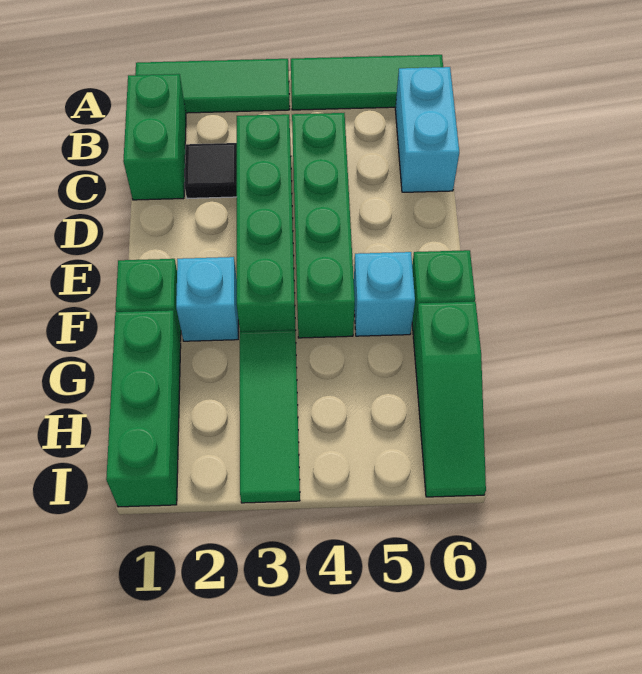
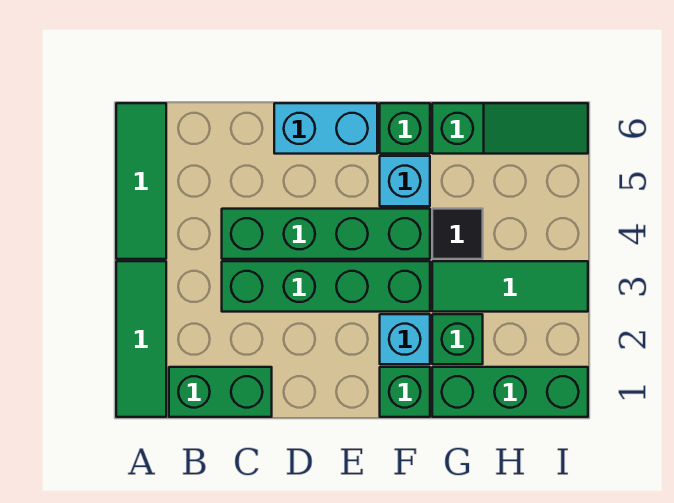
cyan 1x2 brick [395,67,459,192] -> cyan 1x2 brick moved to [274,103,377,154]
black 1x1 tile [185,143,237,198] -> black 1x1 tile moved to [432,209,483,259]
none -> green 1x1 brick [432,314,483,364]

